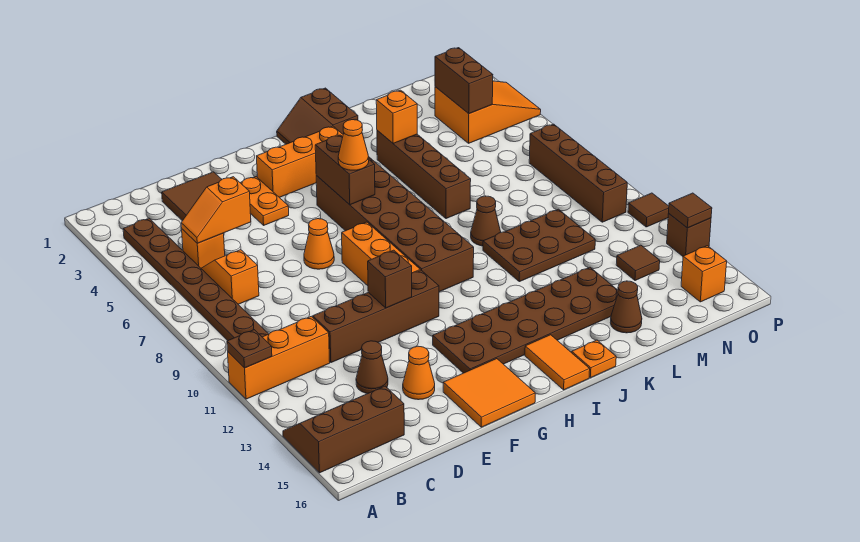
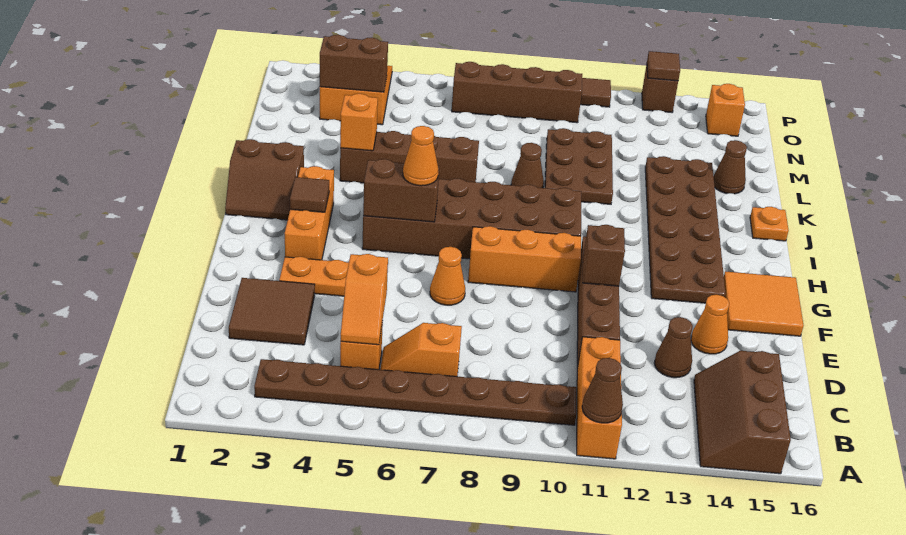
brown 1x1 plate [227,330,272,368] -> brown 1x1 cone [582,358,623,423]
orange 1x2 tile [525,335,590,390] -> none
brown 1x1 tile [616,245,660,281] -> brown 1x1 tile moved to [290,177,329,212]

